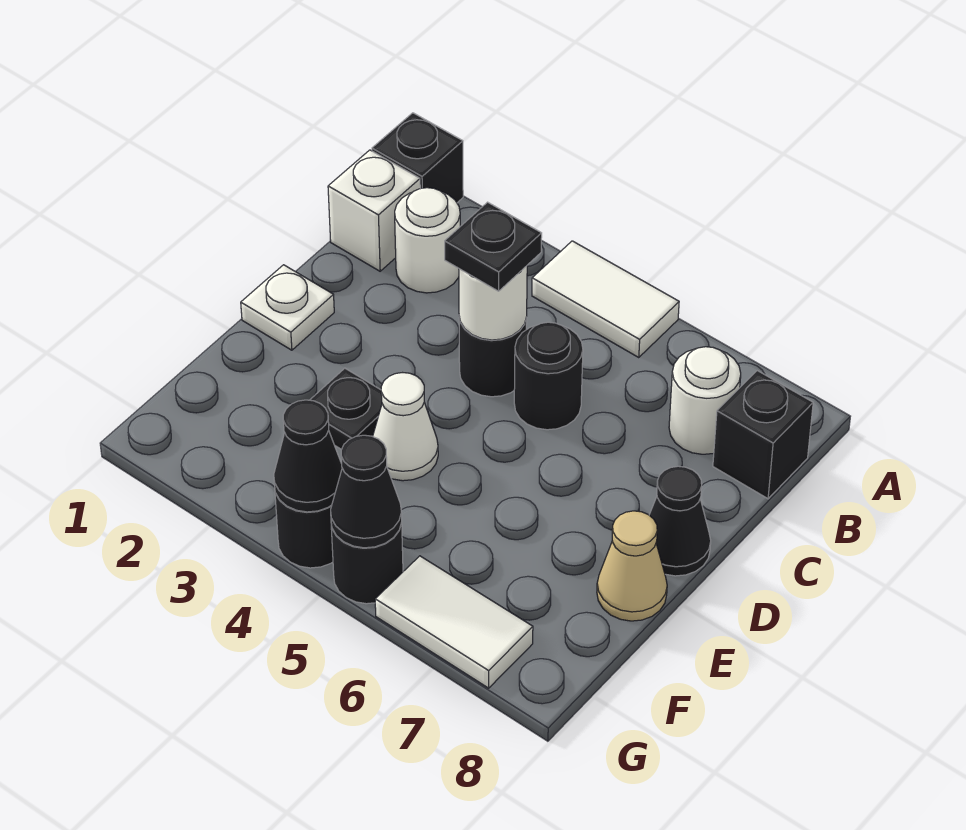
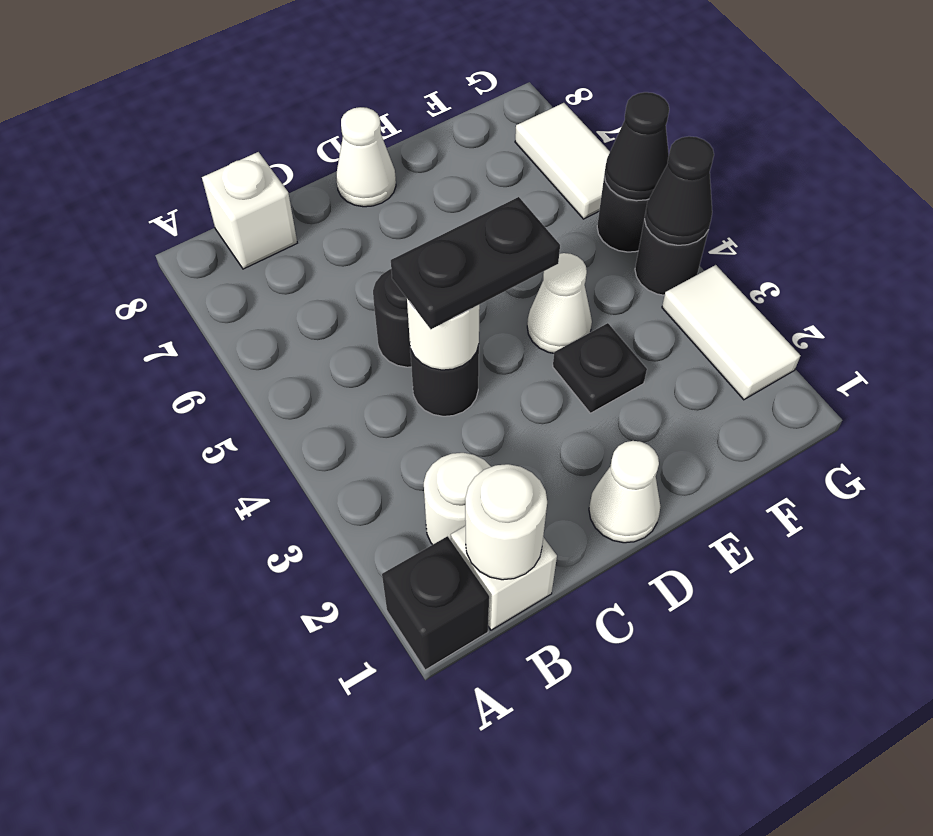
white 1x2 tile [532,241,679,358] -> white 1x2 tile moved to [662,265,800,400]
white 1x1 round brick [669,347,741,454] -> white 1x1 round brick moved to [465,464,547,580]
black 1x1 brick [713,371,813,499] -> white 1x1 brick [202,152,297,269]
black 1x1 plate [445,202,542,291] -> black 1x2 plate [391,197,560,329]
white 1x1 plate [241,265,334,350] -> white 1x1 cone [589,441,661,543]
black 1x1 cone [649,466,711,576] -> white 1x1 cone [336,107,396,207]
tan 1x1 cone [597,511,667,621] -> none

